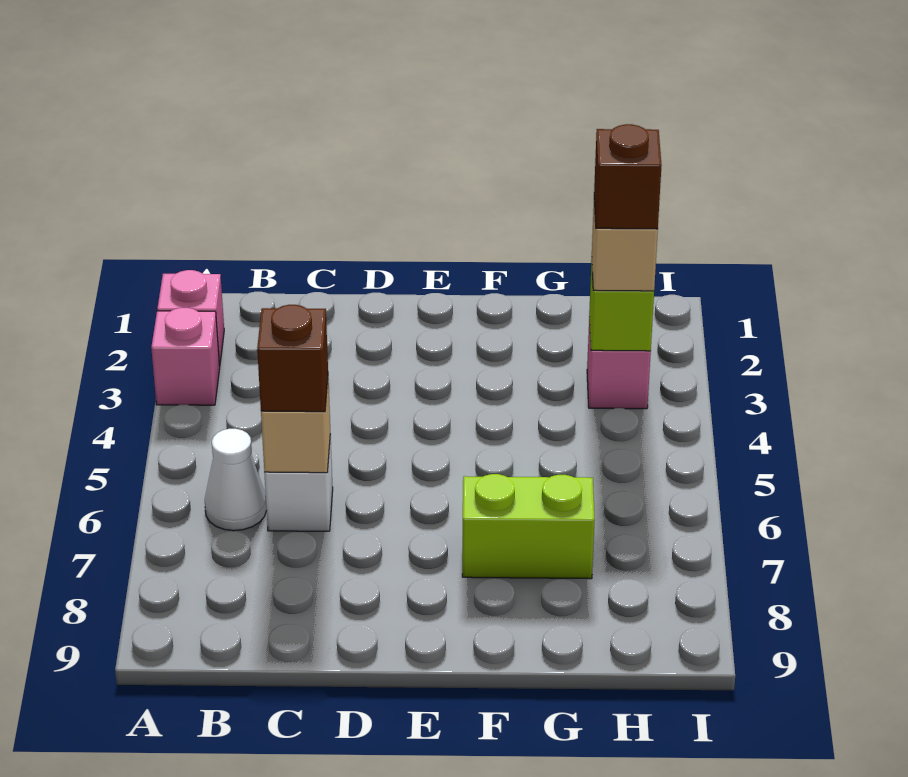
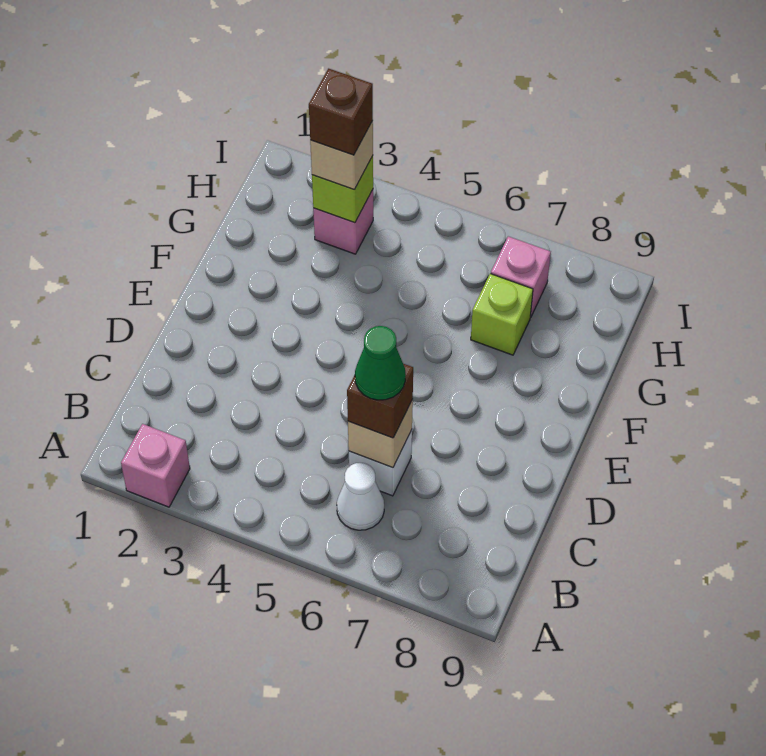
pink 1x1 brick [151,308,220,405] -> pink 1x1 brick moved to [491,236,551,318]
none -> green 1x1 cone [355,326,406,400]
lime 1x2 brick [462,474,595,579] -> lime 1x1 brick [471,274,533,355]

